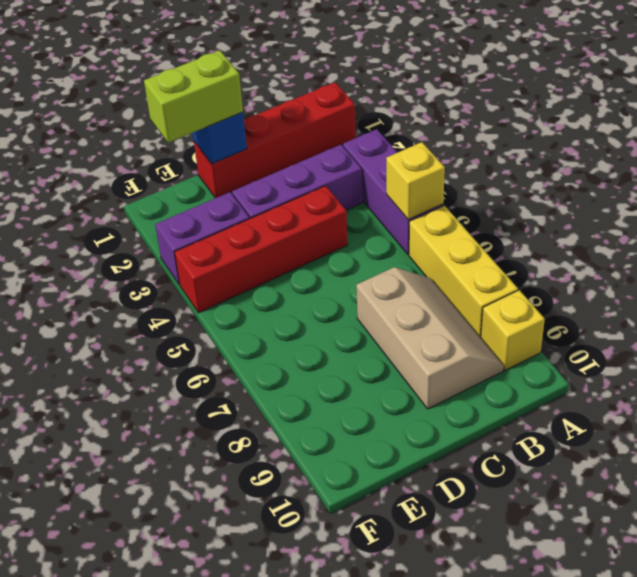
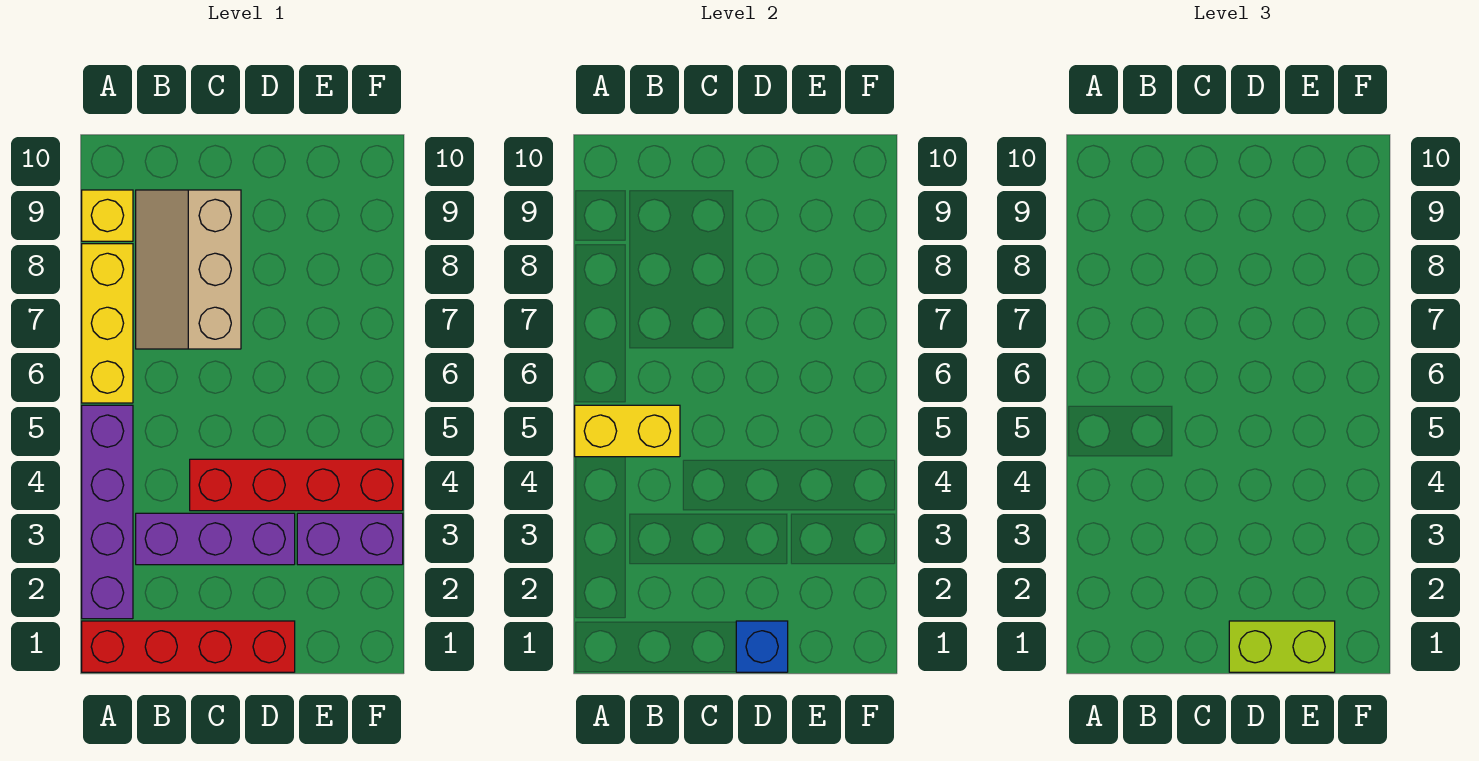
purple 1x3 brick [343,129,443,255] -> purple 1x4 brick [82,405,133,619]
yellow 1x1 brick [386,142,445,220] -> yellow 1x2 brick [575,405,680,457]

